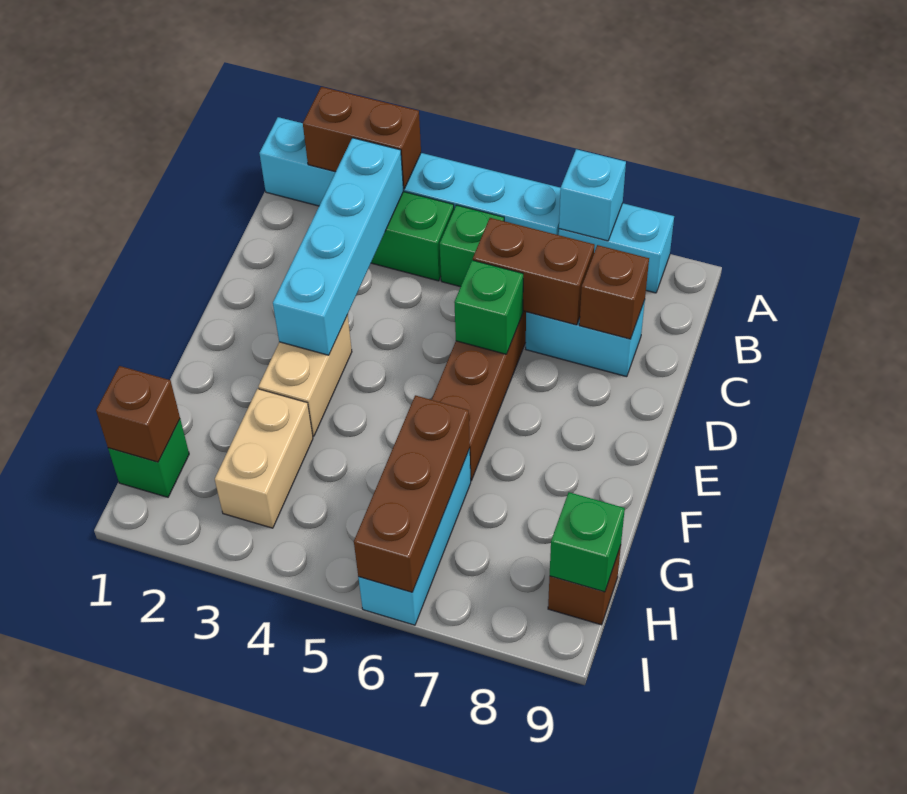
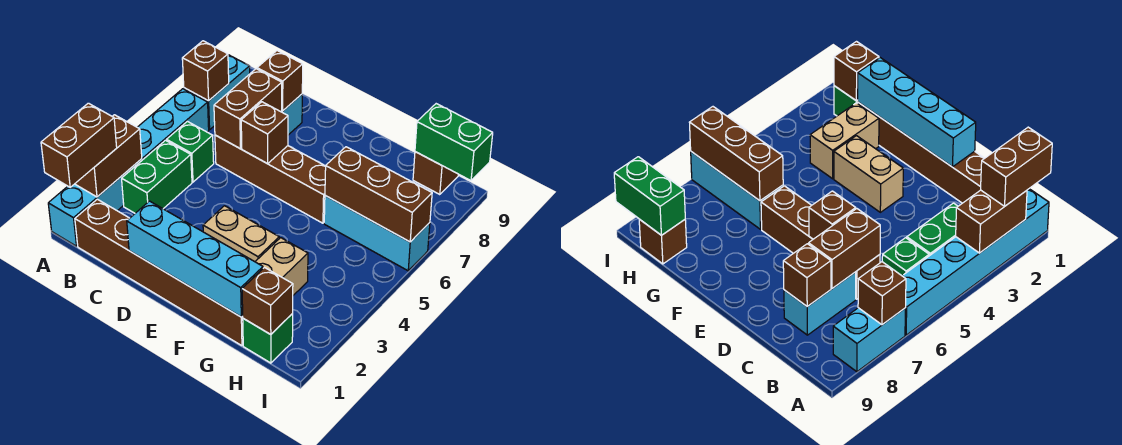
none -> brown 1x2 brick [41,103,117,187]
cyan 1x1 brick [559,149,626,241] -> brown 1x1 brick [182,41,229,101]
none -> brown 1x6 brick [75,199,243,346]
cyan 1x4 brick [273,138,404,355] -> cyan 1x4 brick moved to [127,201,263,317]
green 1x1 brick [454,260,523,354] -> brown 1x1 brick [241,102,288,164]
tan 1x2 brick [215,389,313,528] -> tan 1x2 brick turned to [255,238,308,295]
green 1x1 brick [550,492,625,592] -> green 1x2 brick [415,104,493,180]

